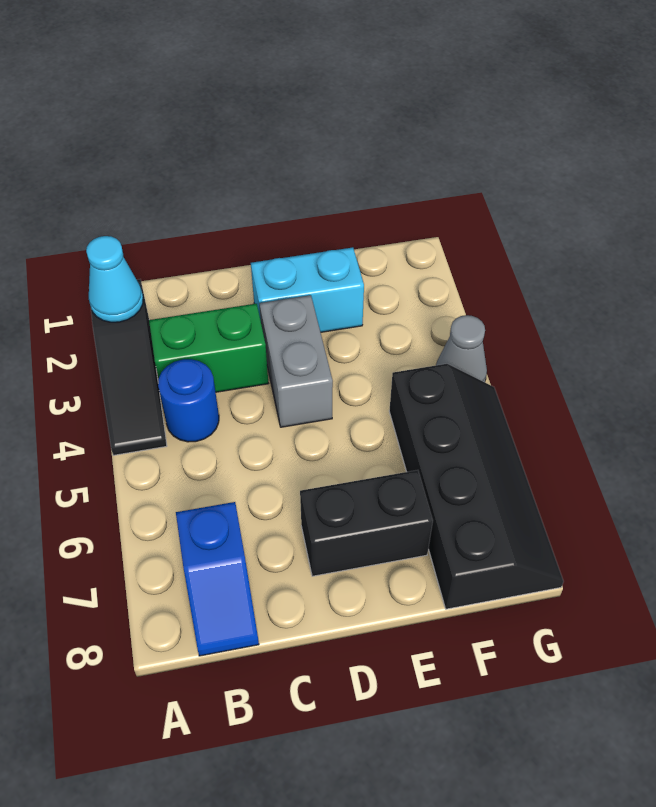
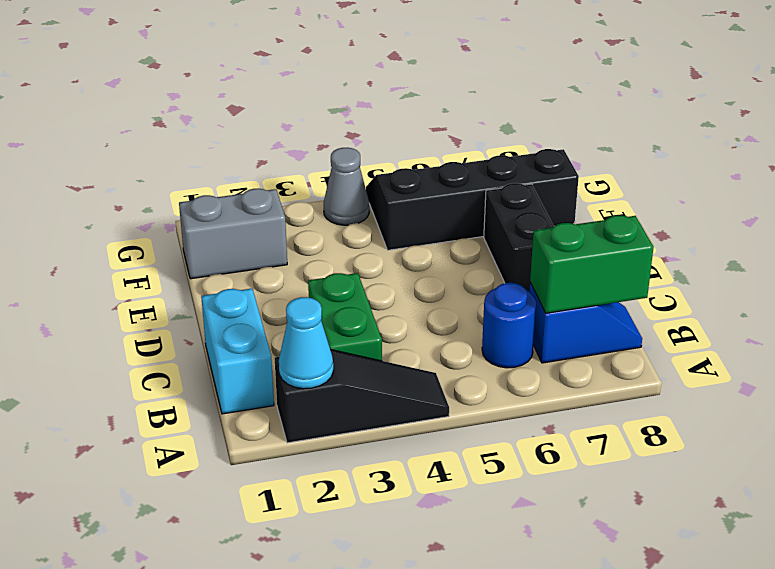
blue 1x1 round brick [158,359,219,442] -> blue 1x1 round brick moved to [482,283,536,368]
none -> green 1x2 brick [530,215,654,313]
cyan 1x2 brick [251,247,364,332] -> cyan 1x2 brick moved to [201,289,274,414]
grey 1x2 brick [259,295,333,427] -> grey 1x2 brick moved to [179,188,287,279]

